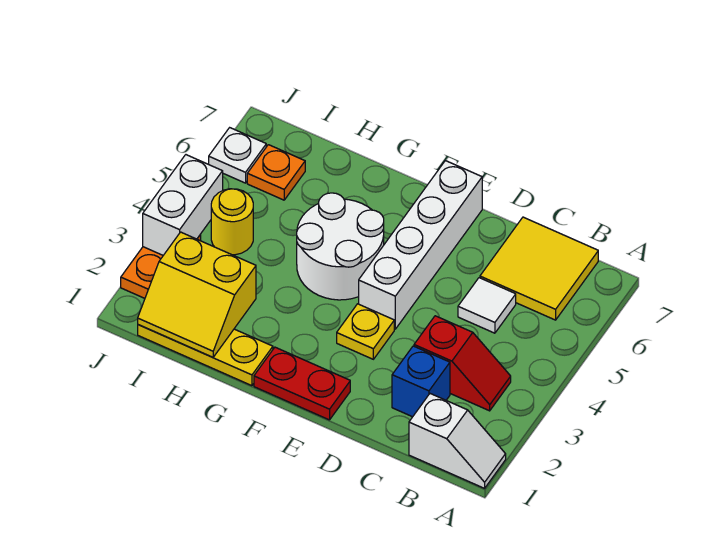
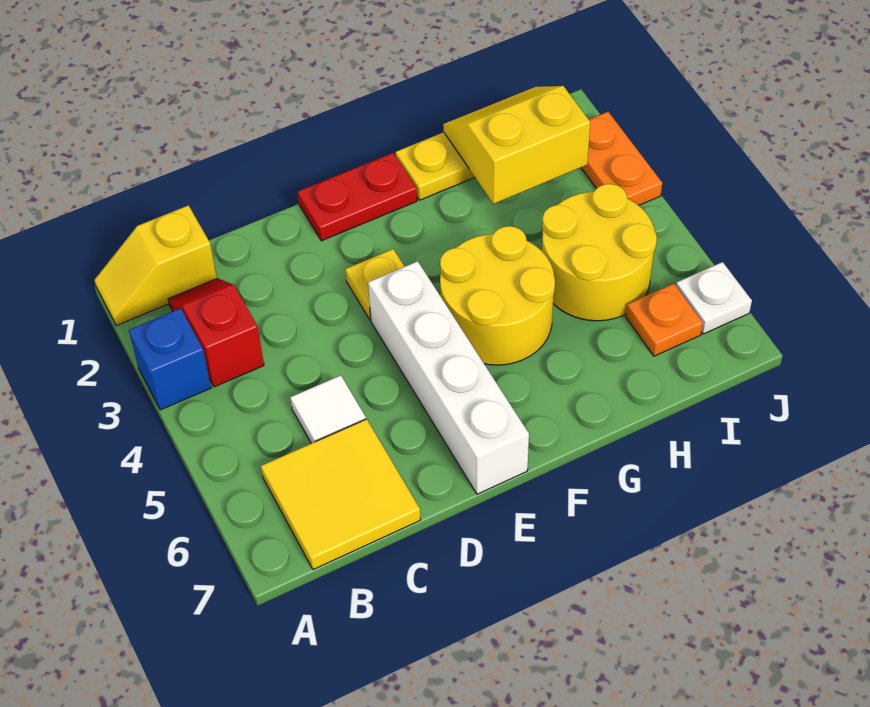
white 1x2 slope [409,394,506,488] -> yellow 1x2 slope [94,205,217,326]
red 1x2 slope [414,316,511,411] -> red 1x2 slope turned to [168,278,264,387]
blue 1x1 brick [392,346,450,417] -> blue 1x1 brick moved to [129,308,211,410]
white 2x2 round brick [297,193,384,300] -> yellow 2x2 round brick [440,226,555,365]
yellow 1x1 round brick [211,189,253,255] -> yellow 2x2 round brick [542,184,657,321]
white 1x2 brick [143,155,223,255] -> none

